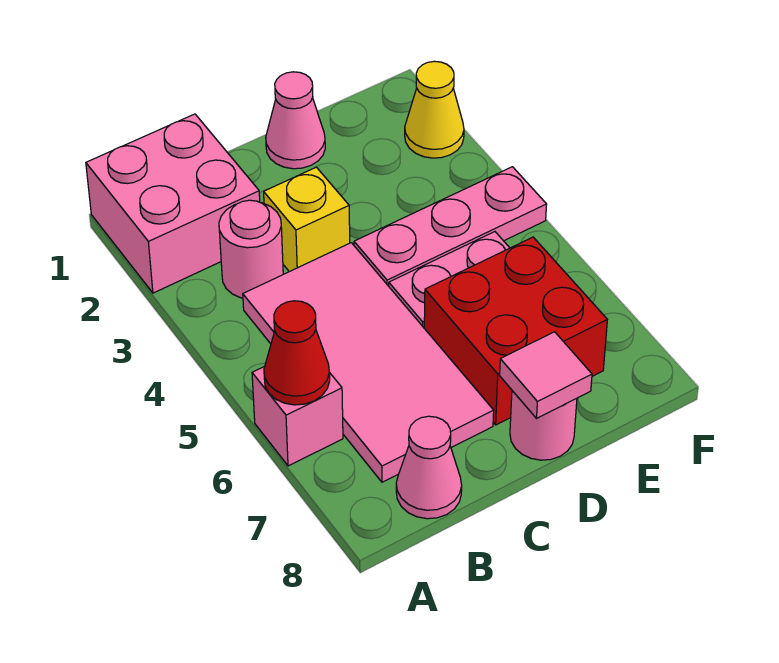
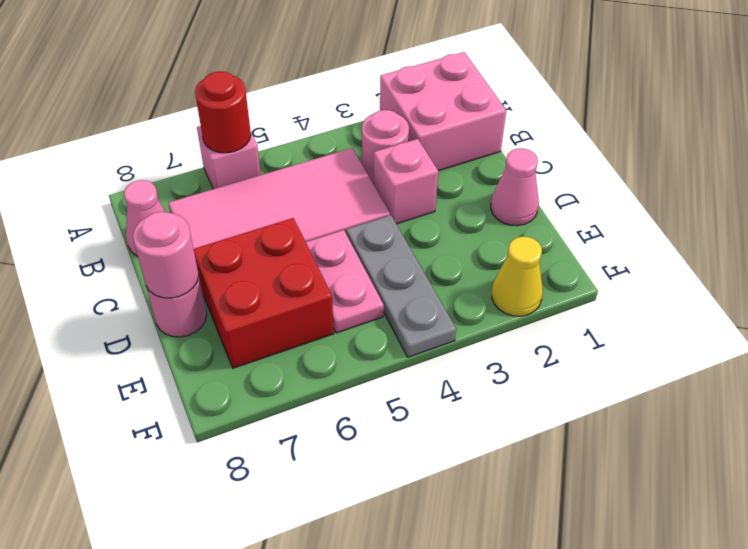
red 1x1 cone [264,301,330,405] -> red 1x1 round brick [195,71,251,153]
yellow 1x1 brick [264,167,350,272] -> pink 1x1 brick [374,139,438,224]
pink 1x3 plate [354,167,547,286] -> grey 1x3 plate [346,215,456,357]
pink 1x1 tile [500,332,592,418] -> pink 1x1 round brick [133,212,199,298]

